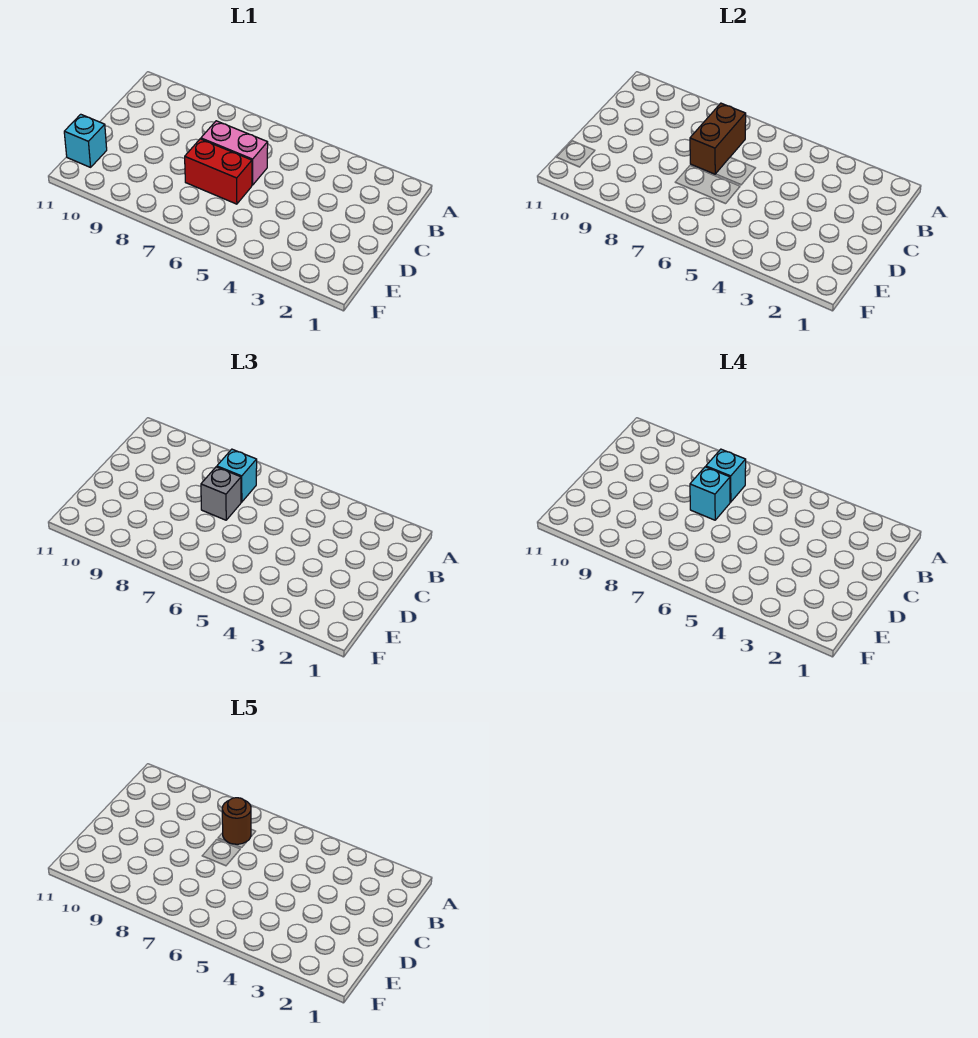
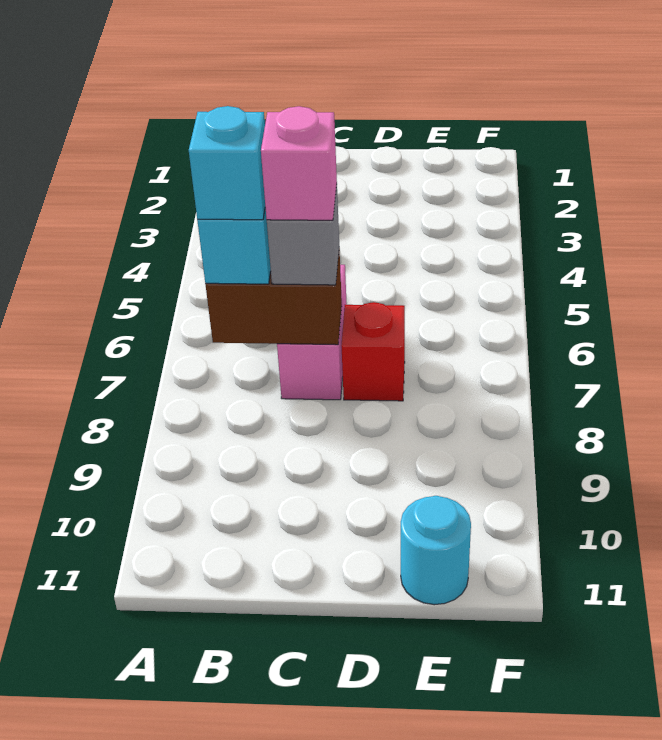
brown 1x1 round brick [222,798,251,844] -> none
cyan 1x1 brick [690,467,730,520] -> pink 1x1 brick [261,106,337,220]
red 1x2 brick [185,139,252,204] -> red 1x1 brick [341,302,405,401]
cyan 1x1 brick [64,114,107,167] -> cyan 1x1 round brick [401,496,471,605]

